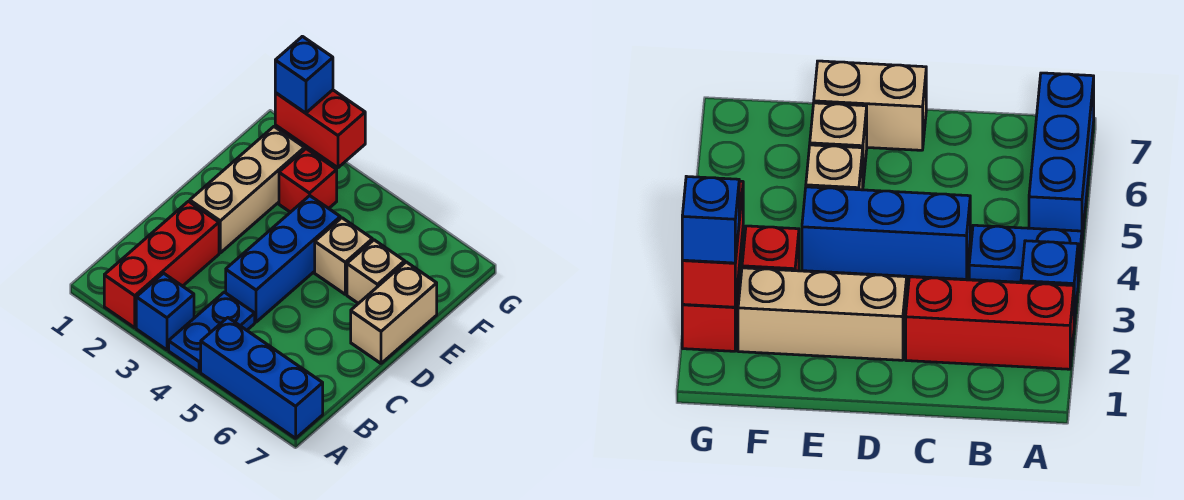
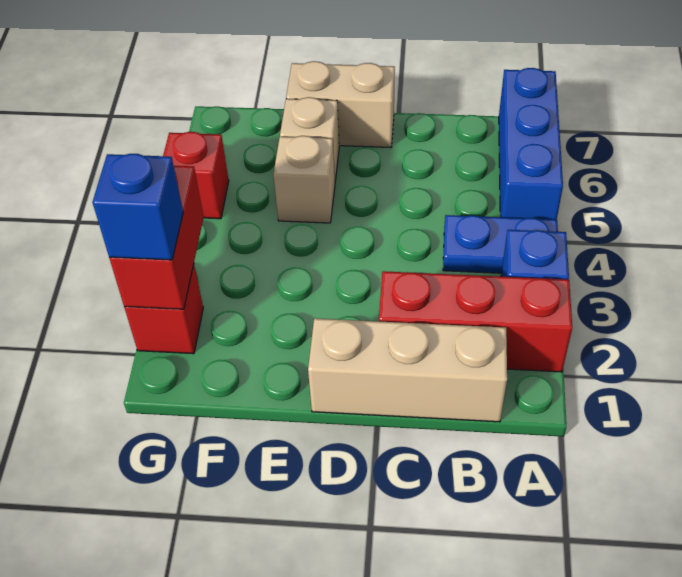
blue 1x3 brick [226,196,340,322] -> none
tan 1x3 brick [190,127,305,253] -> tan 1x3 brick moved to [308,318,507,422]
red 1x1 brick [279,149,337,212] -> red 1x1 brick moved to [163,132,229,219]

